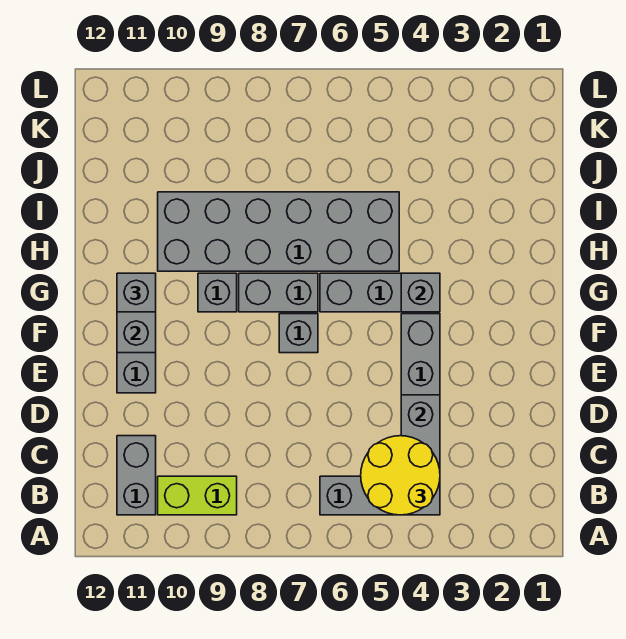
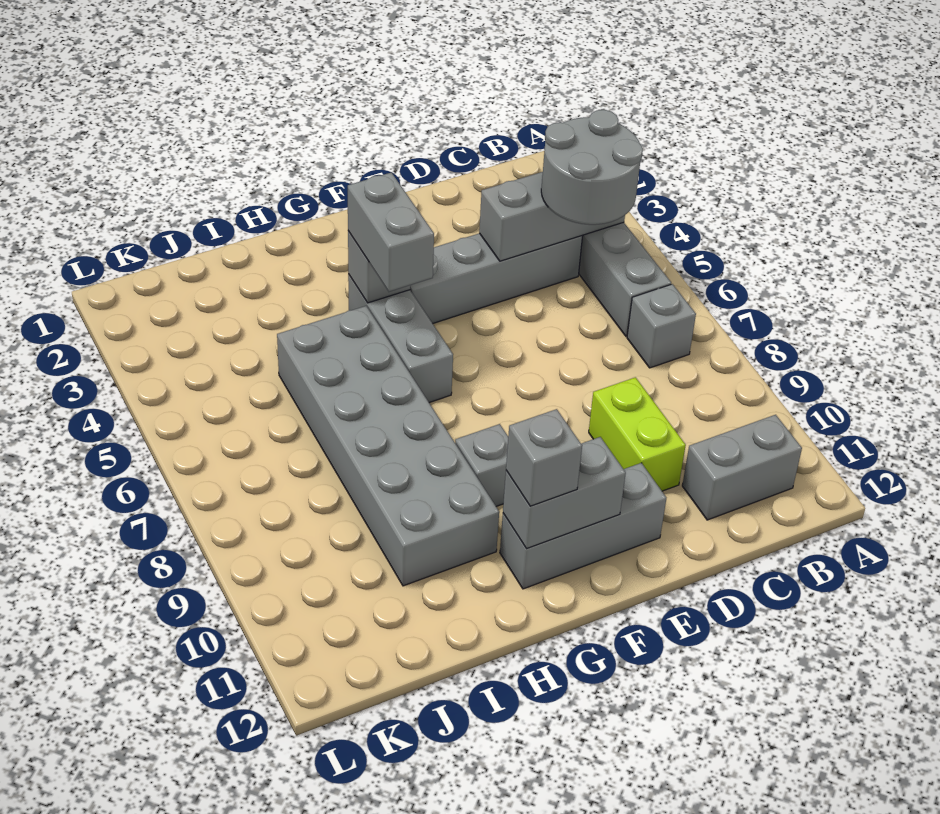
yellow 2x2 round brick [361,436,440,515] -> grey 2x2 round brick [541,110,643,225]
lime 1x2 brick [158,476,237,515] -> lime 1x2 brick moved to [589,377,686,491]
grey 1x1 brick [279,314,318,353] -> grey 1x1 brick moved to [627,284,696,368]
grey 1x2 brick [239,273,318,312] -> grey 1x2 brick moved to [348,172,434,292]

